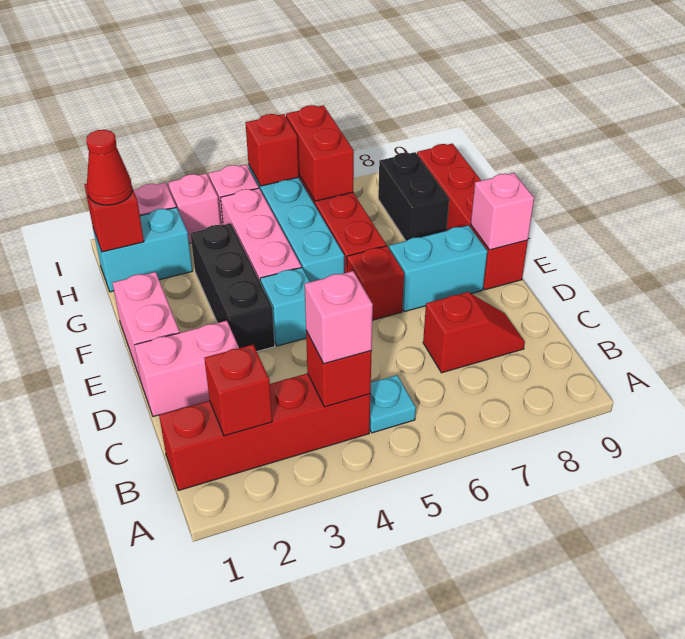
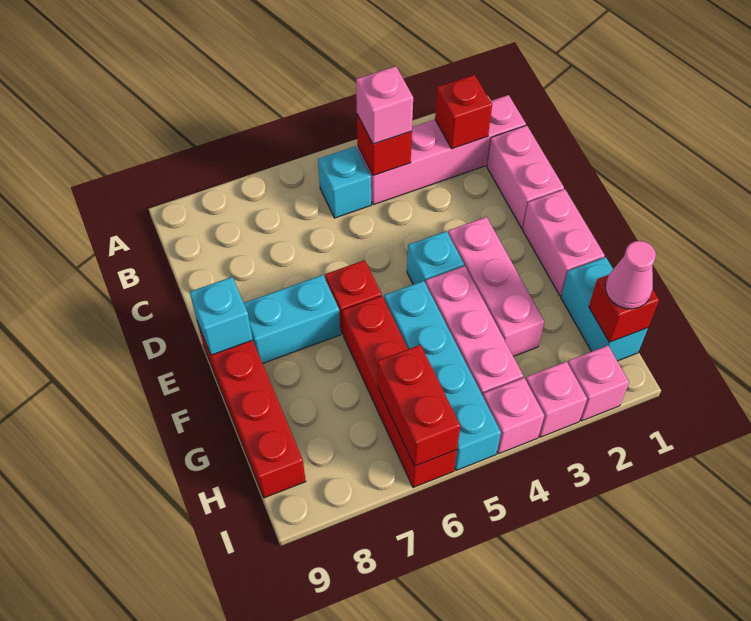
red 1x4 brick [159,373,370,490] -> pink 1x4 brick [358,95,526,205]
cyan 1x1 plate [370,375,416,433] -> cyan 1x1 brick [318,146,371,218]
red 1x2 slope [423,292,525,373] -> none
pink 1x2 brick [134,321,239,417] -> pink 1x2 brick turned to [487,125,564,229]
black 1x3 brick [190,223,275,351] -> pink 1x3 brick [448,217,544,356]
pink 1x1 brick [471,173,534,250] -> cyan 1x1 brick [190,277,253,355]
black 1x2 brick [378,152,449,241] -> none
cyan 1x2 brick [93,207,192,292] -> cyan 1x2 brick turned to [561,257,648,361]
red 1x1 cone [86,130,132,205] -> pink 1x1 cone [606,241,656,309]
red 1x1 brick [245,114,299,186] -> none

